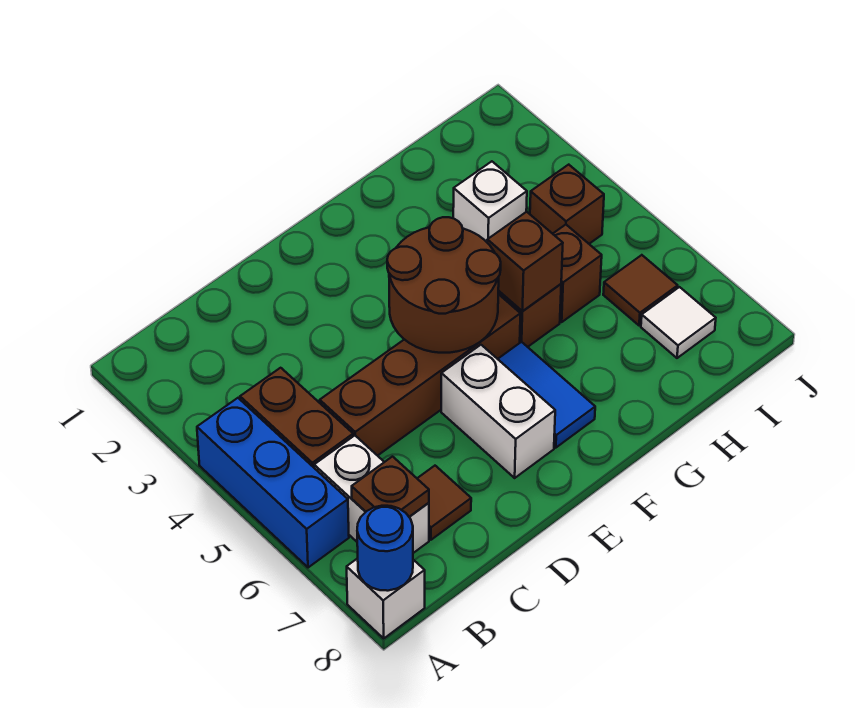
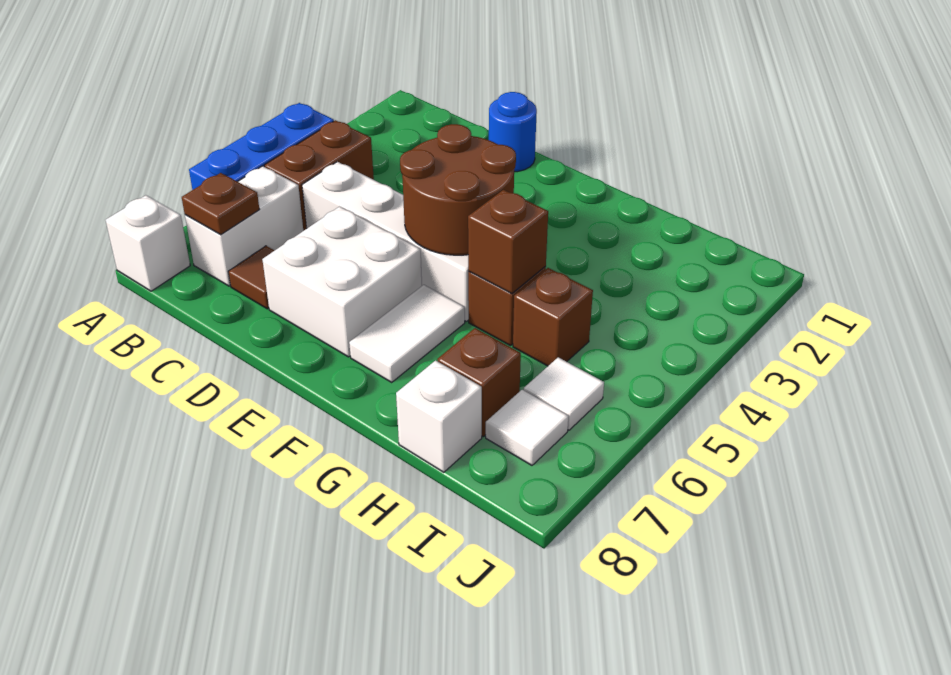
blue 1x1 round brick [357,506,413,591] -> blue 1x1 round brick moved to [489,92,537,172]
brown 1x4 brick [320,294,520,456] -> white 1x4 brick [302,162,469,322]
white 1x2 brick [441,345,555,478] -> white 2x2 brick [262,207,422,357]
blue 1x2 tile [498,342,595,448] -> white 1x2 tile [349,285,465,382]
white 1x1 brick [453,161,527,242] -> white 1x1 brick moved to [396,360,482,472]
brown 1x1 brick [530,165,604,244] -> brown 1x1 brick moved to [437,328,521,437]
brown 1x1 tile [603,255,678,326] -> white 1x1 tile [524,357,604,430]

